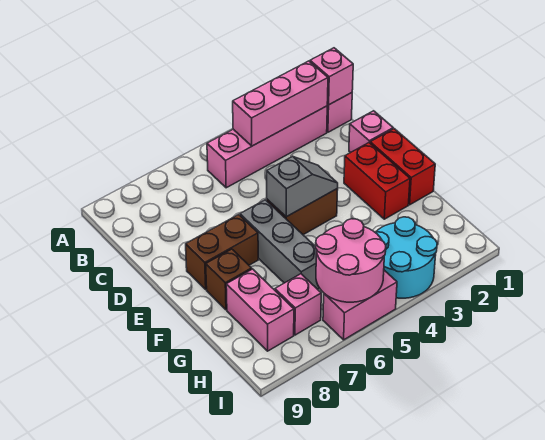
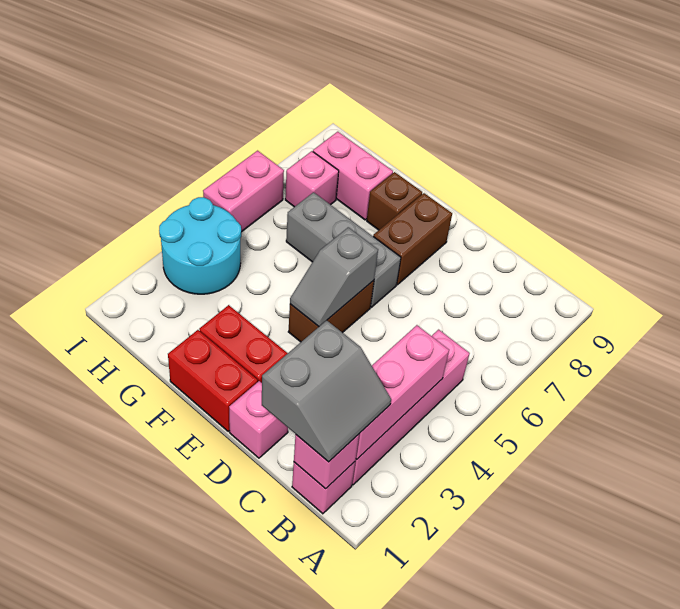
none -> grey 2x2 slope [262,320,391,462]
pink 2x2 round brick [316,219,386,302] -> none

